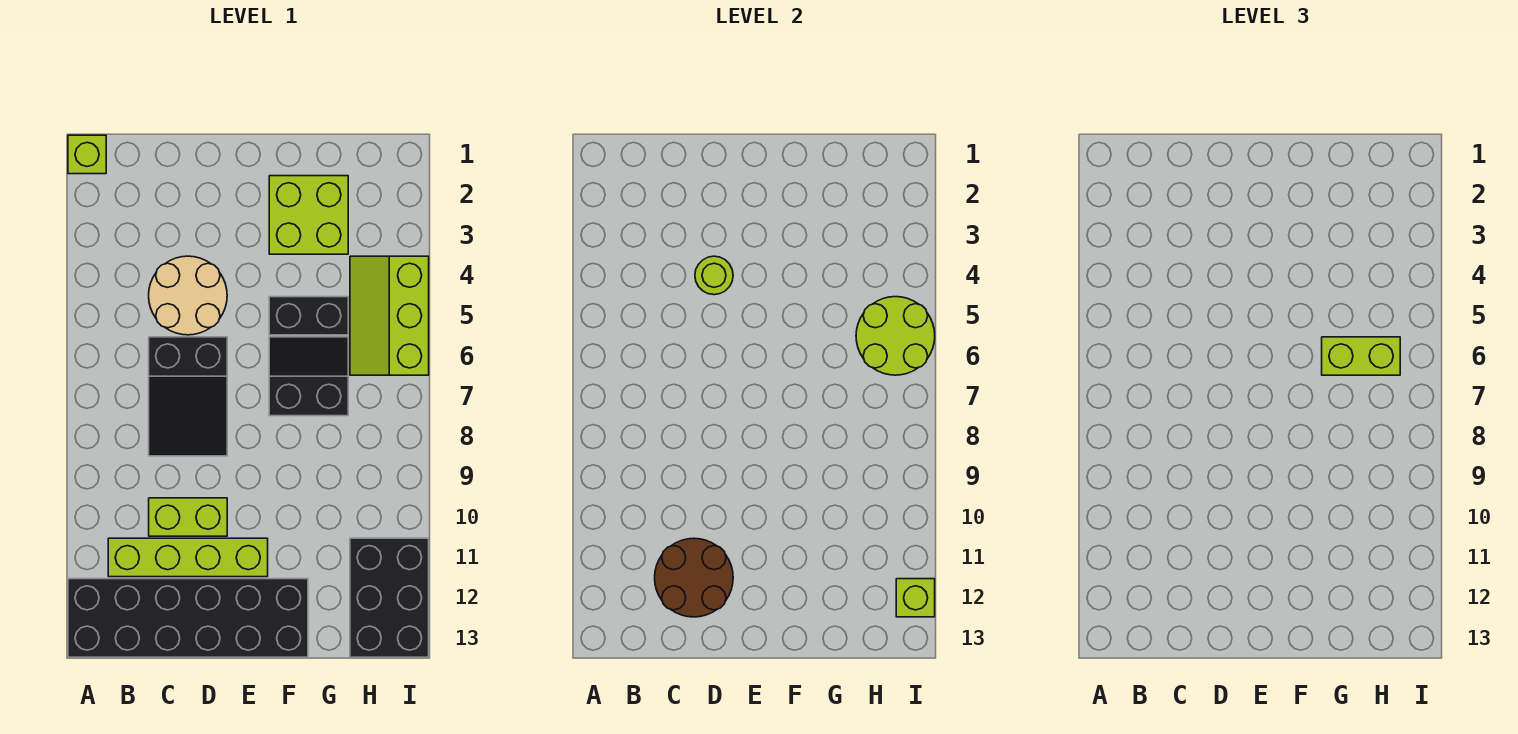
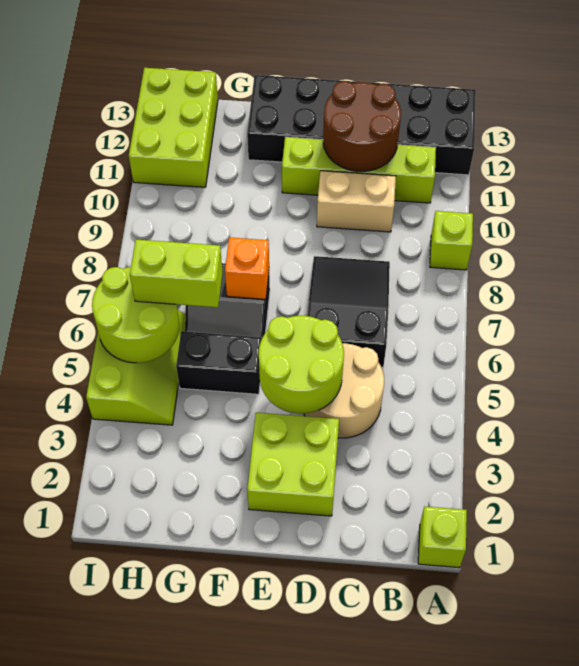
lime 1x2 brick [149,498,227,536] -> tan 1x2 brick [317,171,396,232]
lime 1x1 round brick [695,256,733,295] -> lime 2x2 round brick [259,316,344,414]
lime 2x2 brick [269,176,348,254] -> lime 2x2 brick moved to [247,413,339,516]
none -> orange 1x1 brick [225,237,269,299]
black 2x3 brick [350,538,429,657] -> lime 2x3 brick [129,68,218,187]
lime 1x1 brick [896,579,935,617] -> lime 1x1 brick moved to [430,211,473,270]

